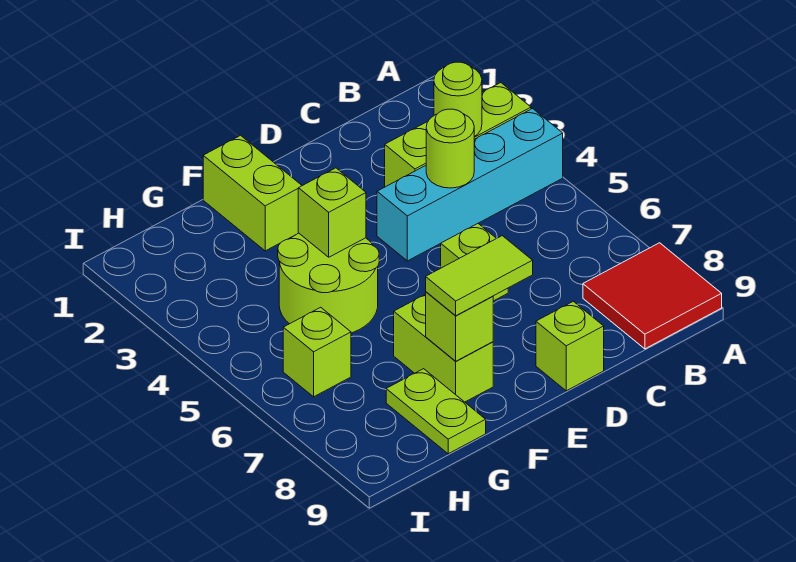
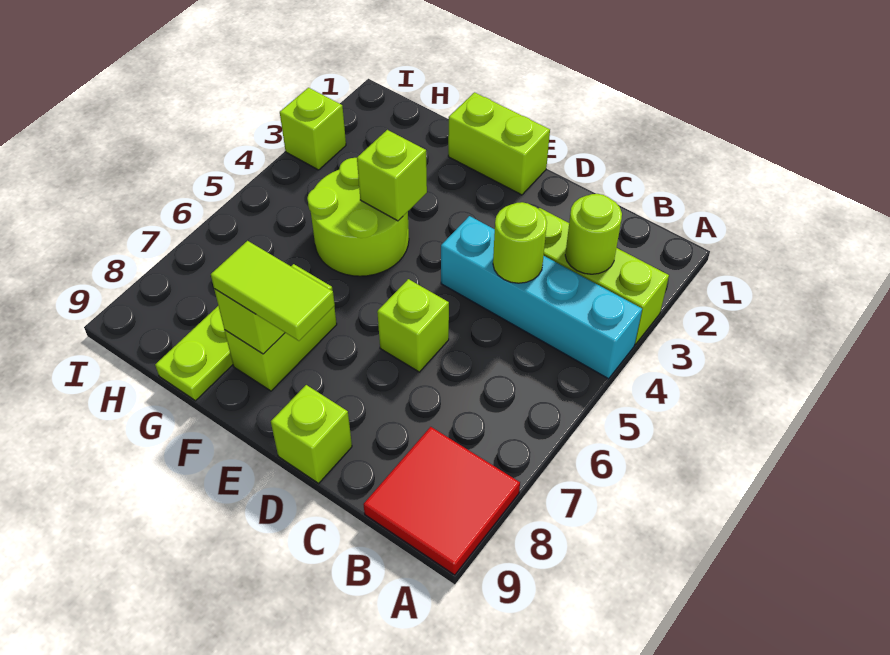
lime 1x2 brick [203,135,302,251] -> lime 1x2 brick turned to [448,92,550,195]
lime 1x1 brick [283,307,351,397] -> lime 1x1 brick moved to [280,88,346,170]

